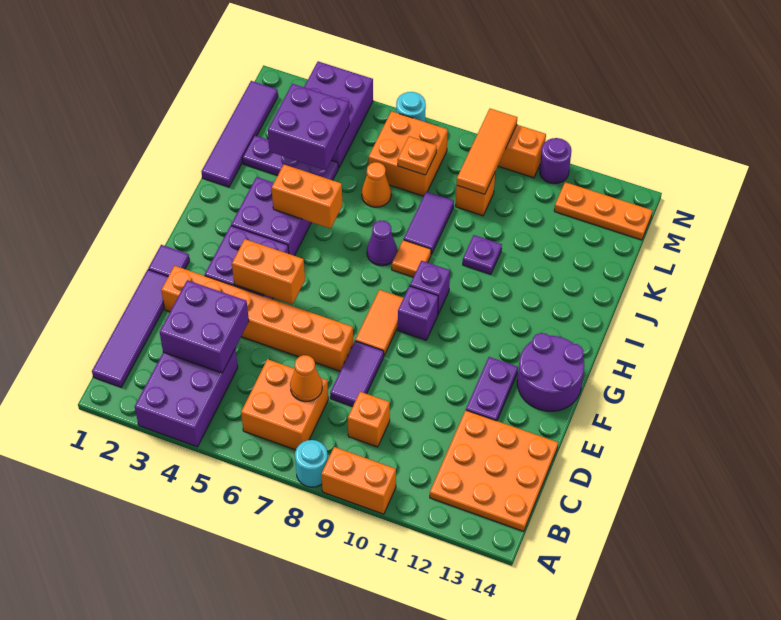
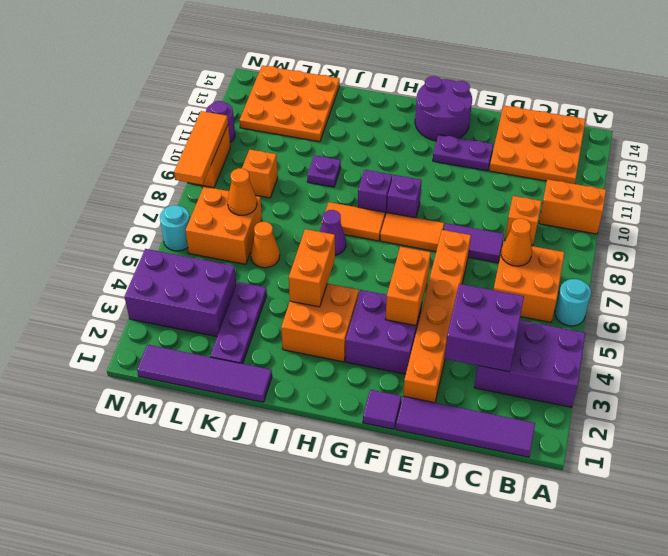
cyan 1x1 round brick [295,440,328,487] -> cyan 1x1 round brick moved to [555,279,591,326]
orange 1x2 brick [321,447,396,514] -> orange 1x2 brick turned to [539,179,606,234]
purple 2x2 brick [231,177,311,256] -> orange 2x2 brick [281,284,359,362]
orange 1x1 tile [392,240,431,277] -> orange 1x2 tile [322,202,385,241]
purple 1x2 tile [404,192,454,254] -> none
purple 2x2 brick [268,84,349,170] -> none
orange 1x1 plate [398,136,437,175] -> orange 1x1 cone [227,168,257,215]
orange 1x3 tile [457,109,517,194] -> orange 1x3 tile turned to [174,111,228,185]
orange 1x3 plate [554,182,653,240] -> orange 3x3 plate [239,66,340,142]

